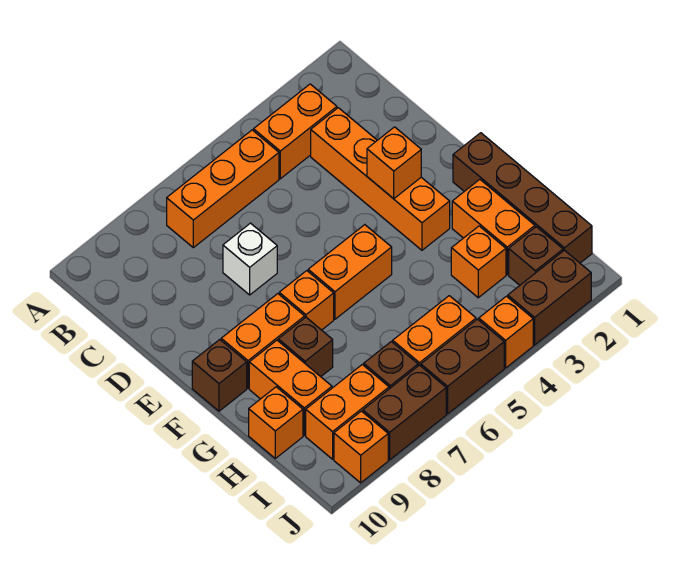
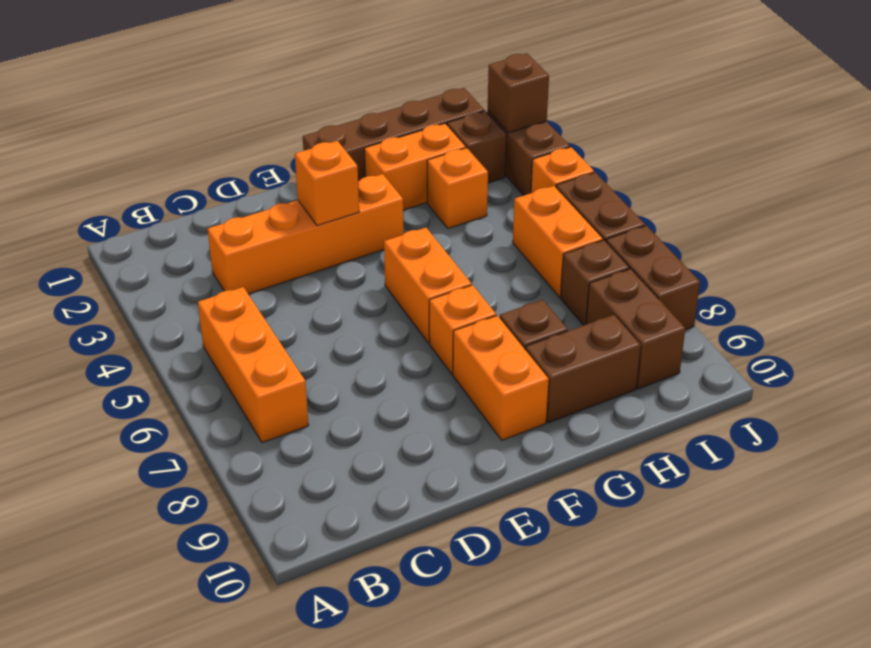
orange 1x2 brick [254,84,337,179] -> none
white 1x1 brick [223,223,277,295] -> none
brown 1x1 brick [192,340,247,411] -> brown 1x1 brick moved to [488,54,549,133]
orange 1x2 brick [249,340,332,435] -> brown 1x2 brick [525,315,641,423]
orange 1x1 brick [249,387,303,458] -> none
orange 1x2 brick [306,365,389,459] -> brown 1x2 brick [586,269,685,389]
orange 1x1 brick [334,411,388,483] -> none

